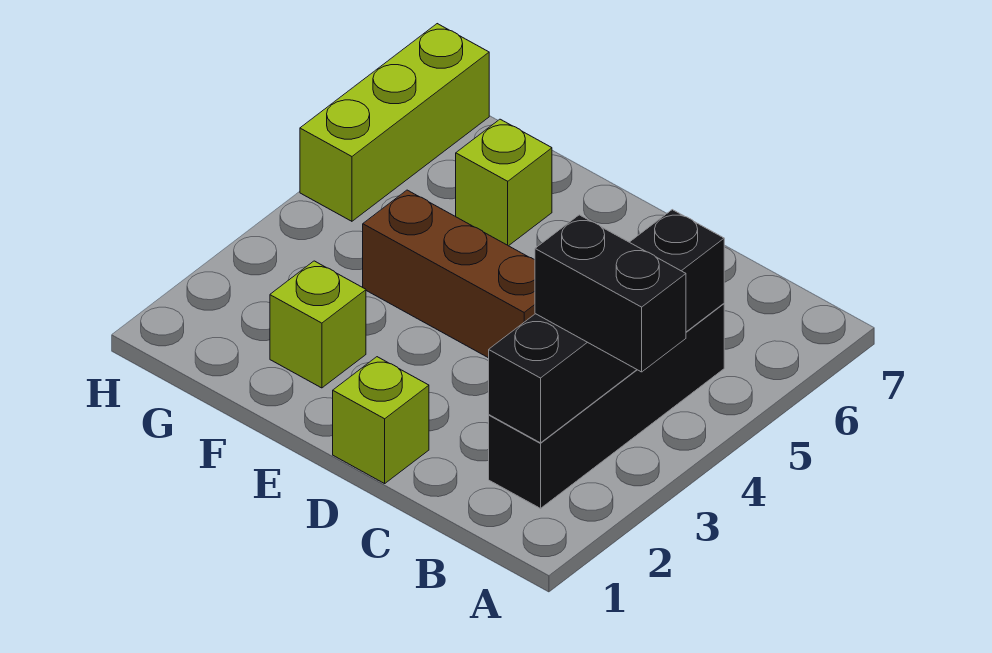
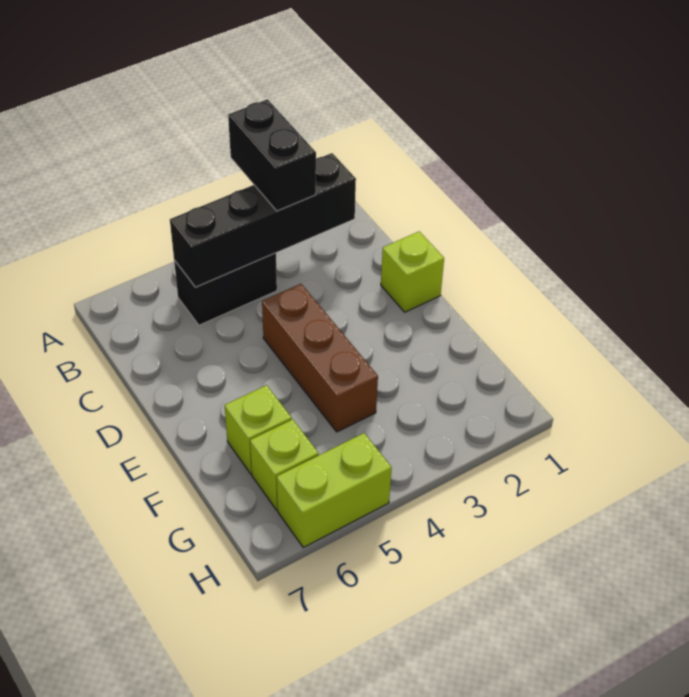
black 1x4 brick [489,304,724,508] -> black 1x2 brick [174,253,277,325]
lime 1x1 brick [270,261,366,388] -> lime 1x1 brick moved to [250,419,319,510]
lime 1x3 brick [300,24,489,221] -> lime 1x2 brick [277,433,392,547]

